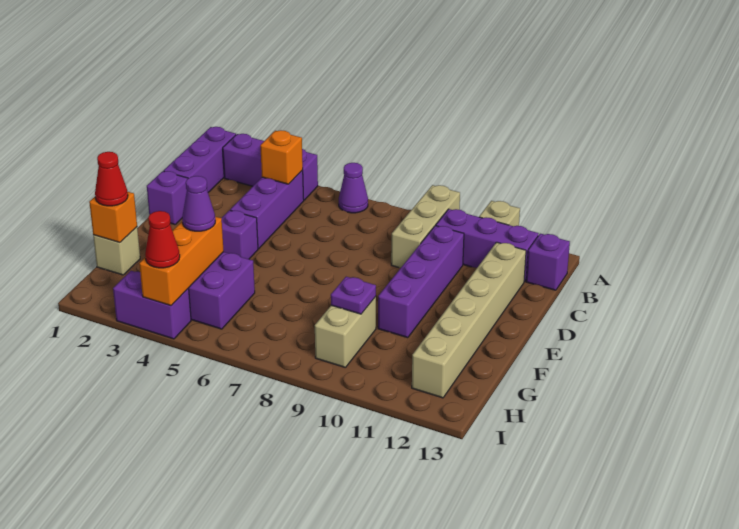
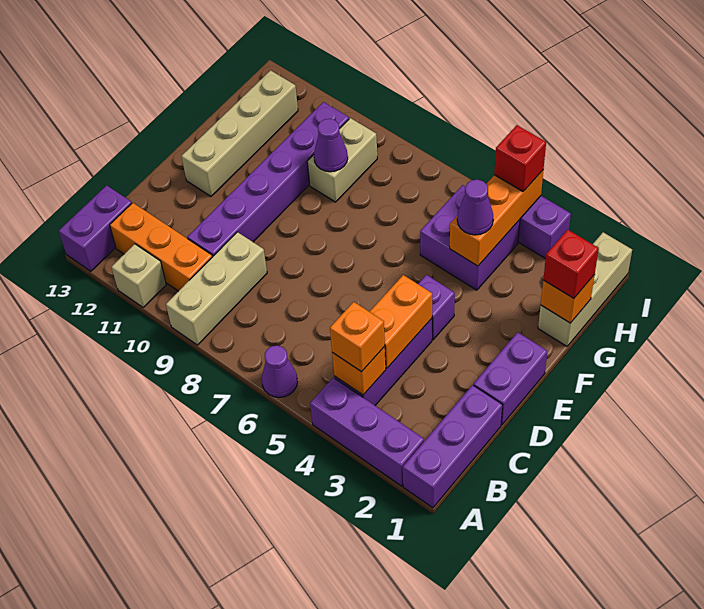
none -> orange 1x1 brick [330,302,385,372]
purple 1x3 brick [436,209,539,282] -> orange 1x3 brick [110,203,212,291]
purple 1x1 brick [526,234,570,290] -> purple 1x2 brick [59,185,132,271]
none -> orange 1x2 brick [370,275,432,368]
purple 1x4 brick [378,226,464,338] -> purple 1x6 brick [187,102,349,257]
tan 1x6 brick [412,242,526,398] -> tan 1x4 brick [182,70,298,196]
purple 1x1 brick [147,171,188,225] -> purple 1x2 brick [474,332,547,425]
tan 1x1 brick [93,227,140,275] -> tan 1x3 brick [538,232,632,346]
red 1x1 cone [95,152,128,206] -> red 1x1 brick [543,230,599,299]
purple 1x1 plate [331,277,376,314] -> purple 1x1 cone [314,119,348,172]
red 1x1 cone [145,211,180,268] -> red 1x1 brick [494,125,546,191]

